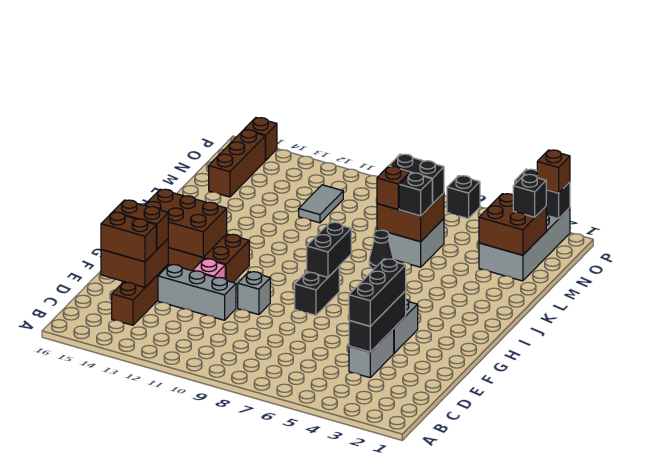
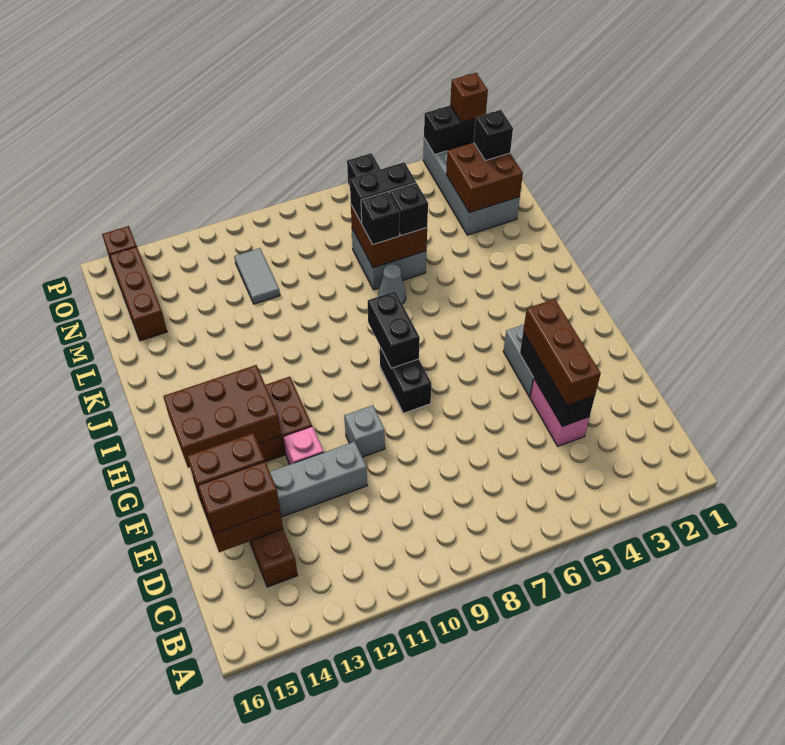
grey 1x2 brick [349,329,394,378] -> pink 1x2 brick [530,379,590,446]
black 1x3 brick [349,259,406,326] -> brown 1x3 brick [523,299,601,405]
black 1x1 cone [369,230,393,269] -> grey 1x1 cone [378,264,406,304]
brown 1x1 brick [377,166,410,209] -> black 1x1 brick [361,192,400,245]

